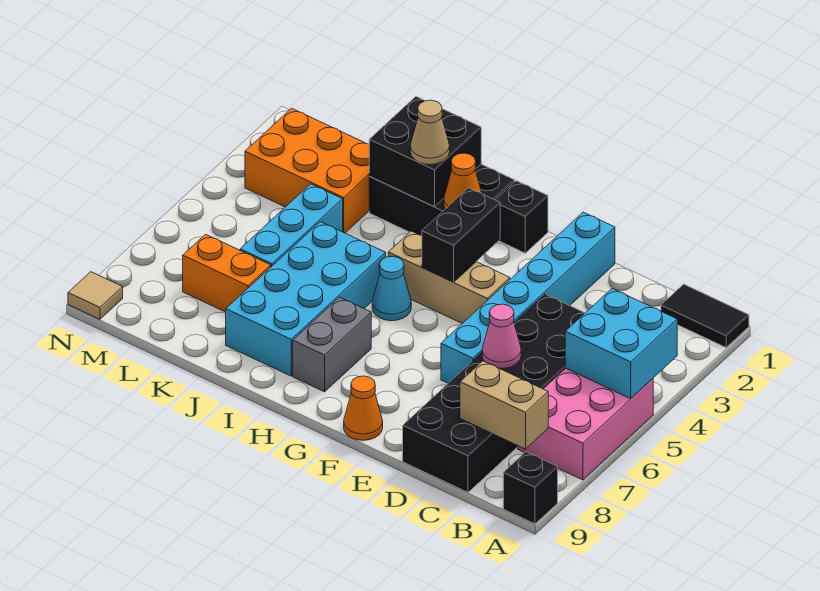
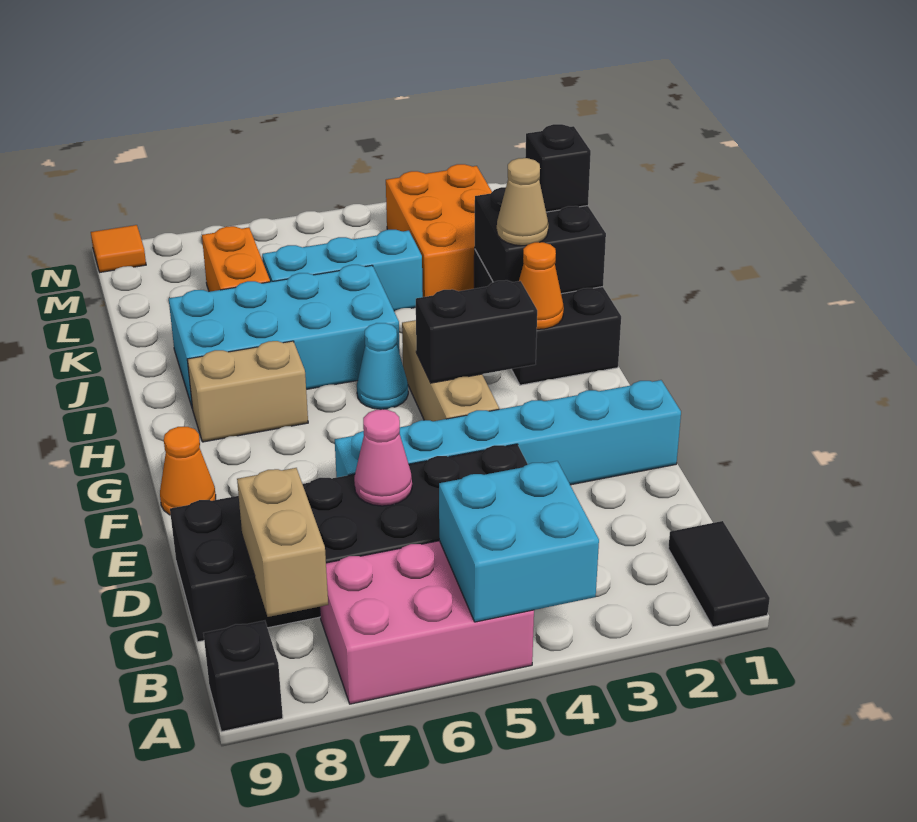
black 1x1 brick [496,181,548,253] -> black 1x1 brick moved to [525,124,591,212]
grey 1x2 brick [293,297,371,392] -> tan 1x2 brick [187,341,308,442]
tan 1x1 tile [68,272,123,319] -> orange 1x1 tile [91,225,146,272]

